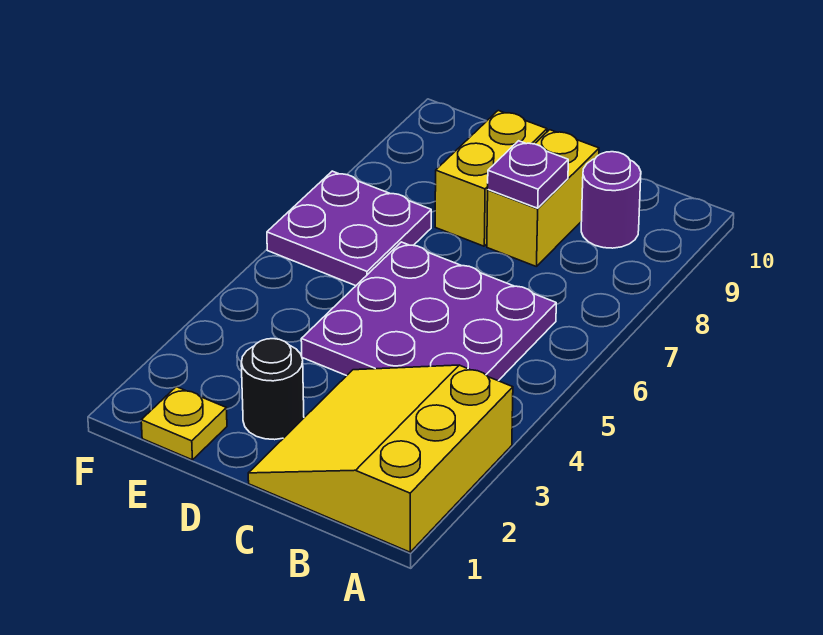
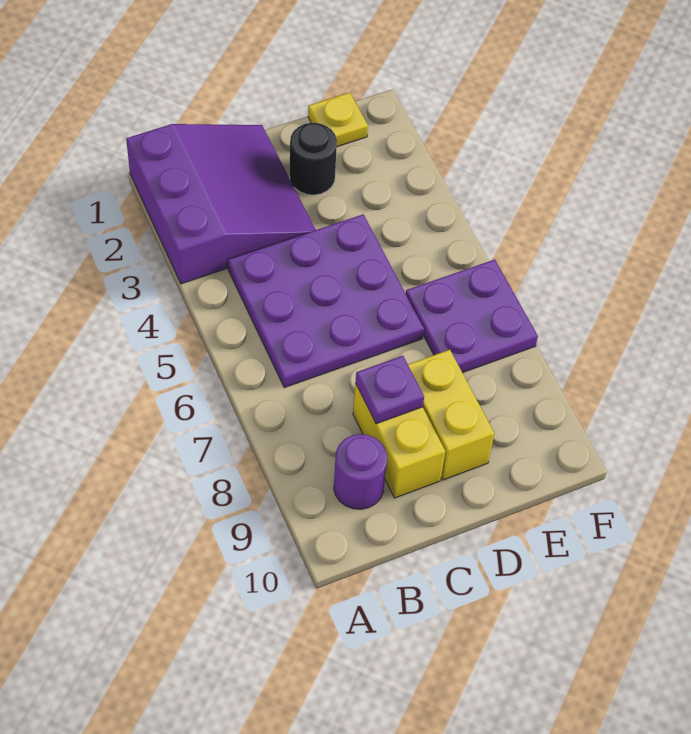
yellow 3x3 slope [248,365,513,552] -> purple 3x3 slope [126,124,316,284]

